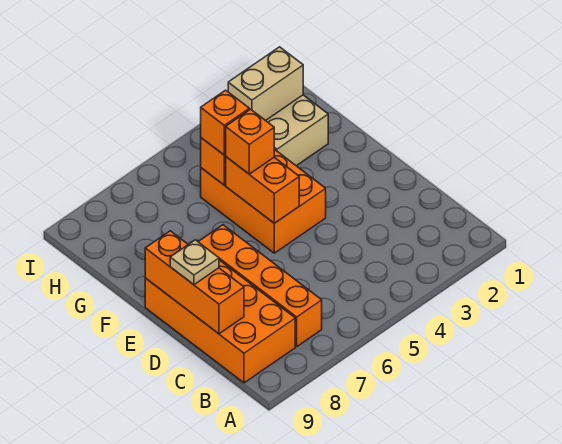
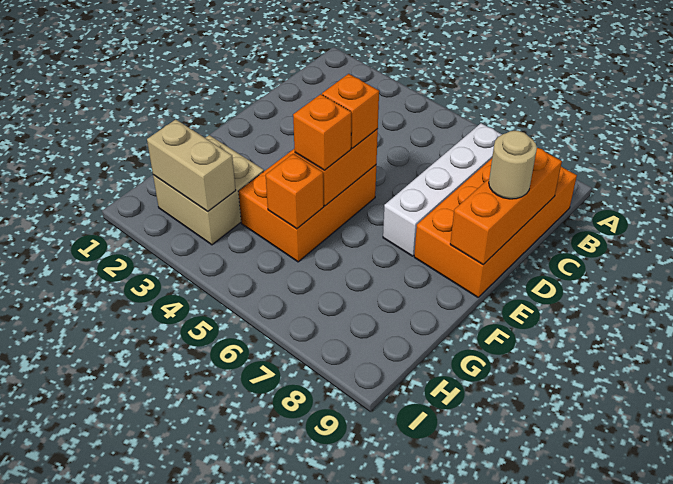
orange 1x4 brick [198,225,322,346] -> white 1x4 brick [383,123,502,256]
tan 1x1 plate [170,240,219,285] -> tan 1x1 round brick [489,131,537,199]
orange 1x1 brick [201,90,249,155] -> orange 1x1 brick moved to [322,74,379,148]

